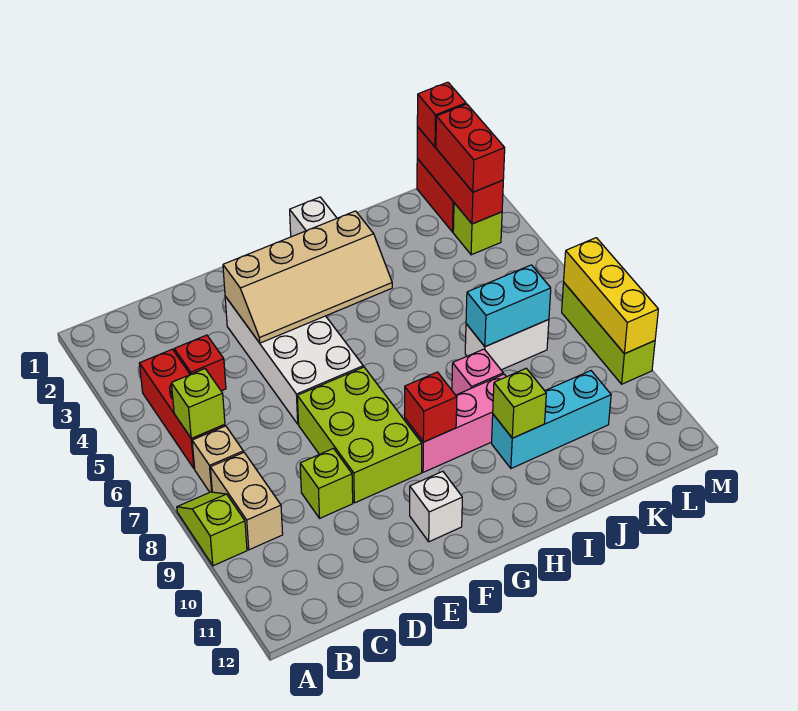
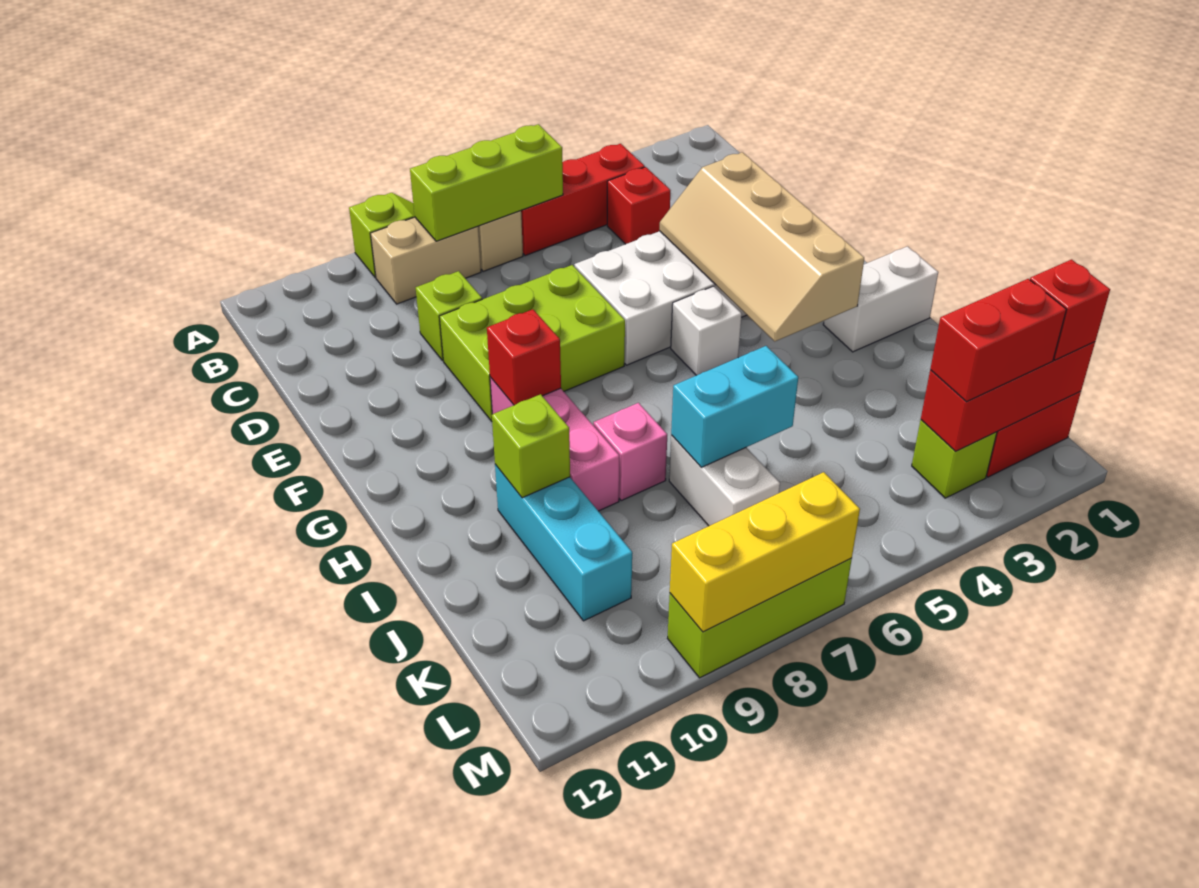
lime 1x1 brick [171,369,225,438] -> lime 1x3 brick [410,124,563,241]
white 1x1 brick [410,471,462,542] -> white 1x1 brick moved to [671,286,742,375]
cyan 1x2 brick [466,265,551,347] -> cyan 1x2 brick turned to [671,346,798,467]

